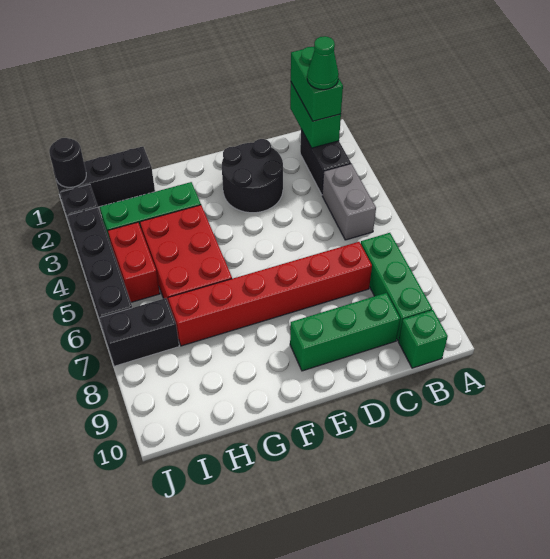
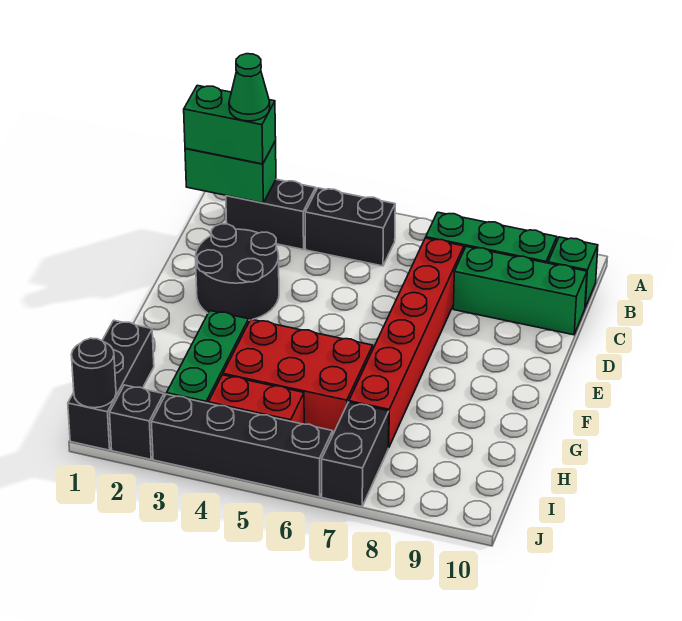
grey 1x2 brick [322,164,376,240] -> black 1x2 brick [305,188,395,266]
green 1x3 brick [290,293,400,371] -> green 1x3 brick turned to [453,246,587,335]

